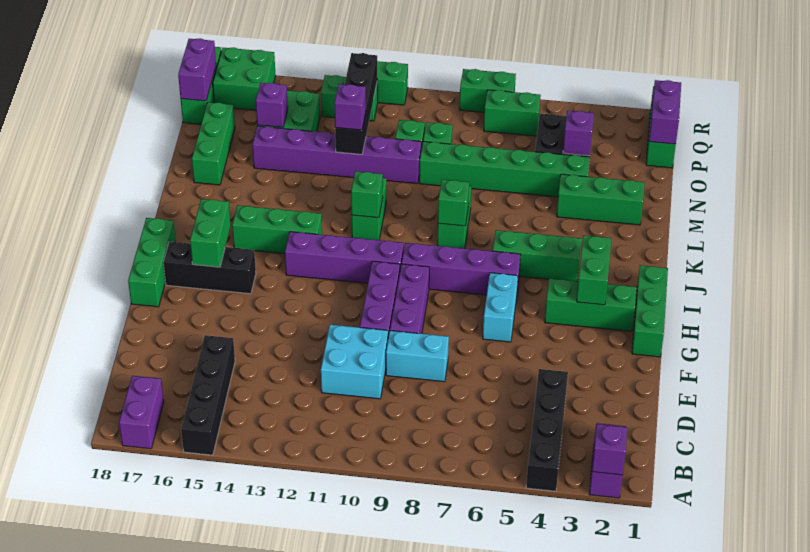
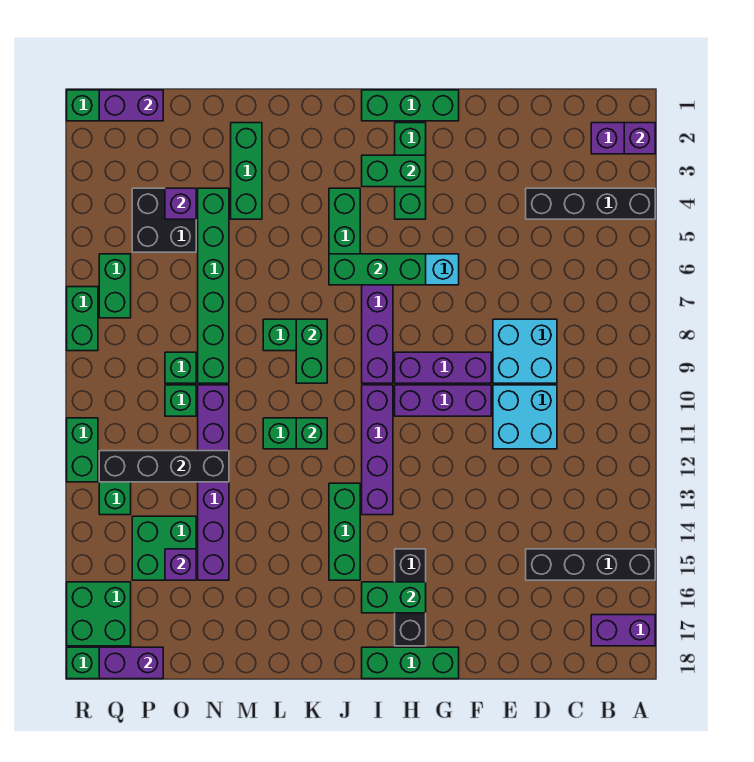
cyan 1x2 brick [386,331,449,382] -> cyan 2x2 brick [493,319,557,383]
green 1x1 brick [438,180,469,226] -> green 1x2 brick [296,319,327,383]
green 1x3 brick [192,102,235,185] -> green 1x3 brick moved to [329,254,426,285]
purple 1x1 brick [335,84,366,130] -> none

